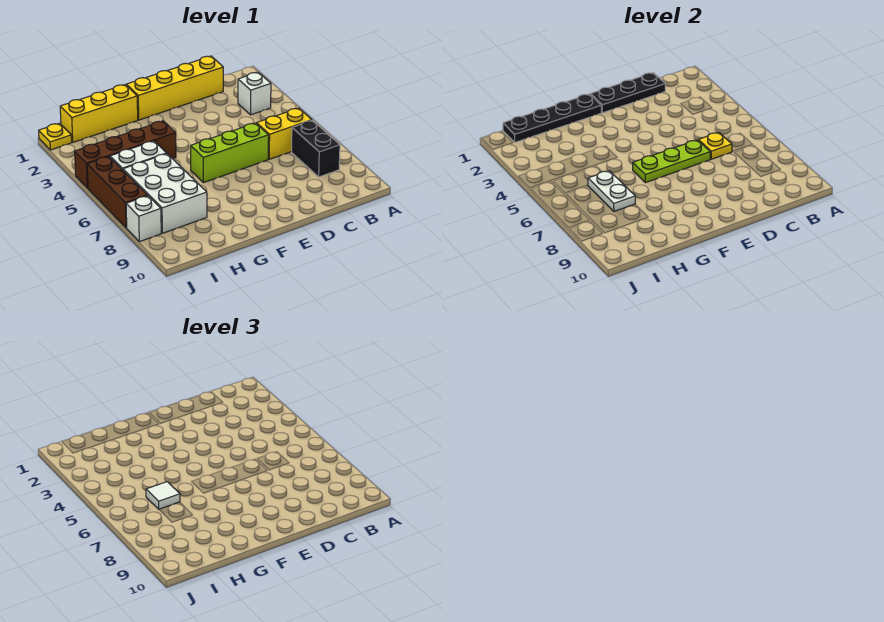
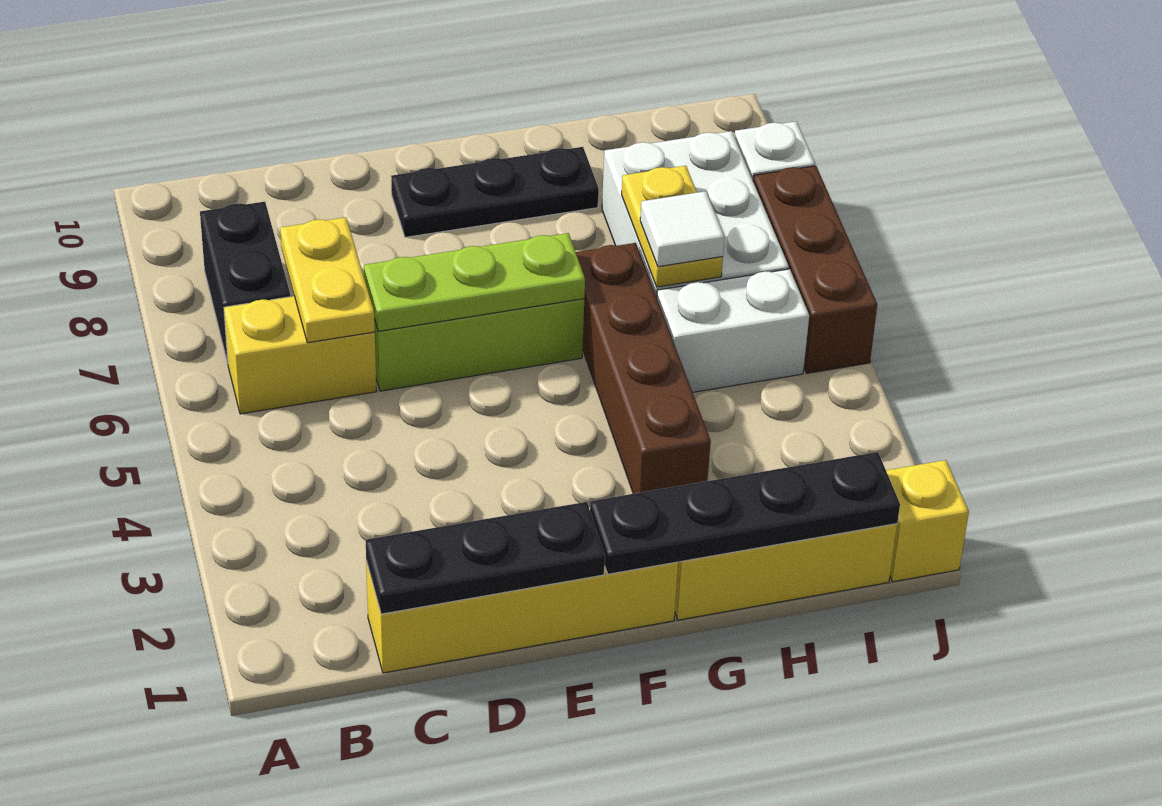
white 1x1 brick [238,72,271,115] -> none
yellow 1x1 plate [698,132,732,159] -> yellow 1x2 plate [280,217,375,343]
none -> black 1x3 plate [391,147,599,237]
brown 1x4 brick [75,121,176,188] -> brown 1x4 brick turned to [576,243,711,494]
white 1x2 plate [588,171,635,211] -> yellow 1x2 plate [622,166,723,287]
yellow 1x1 plate [39,123,72,150] -> yellow 1x1 brick [886,460,969,582]

